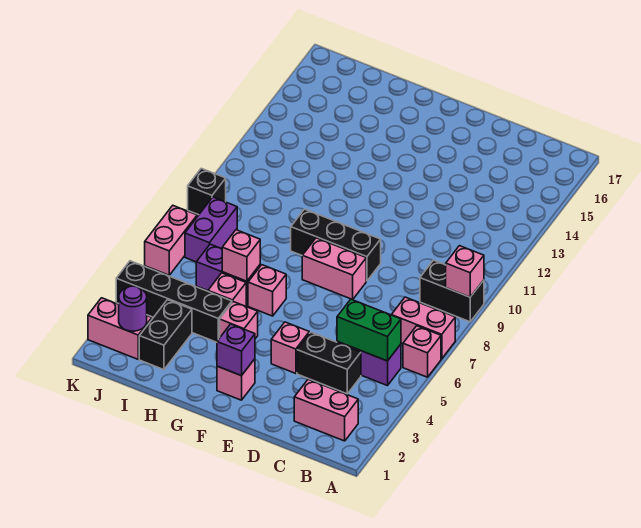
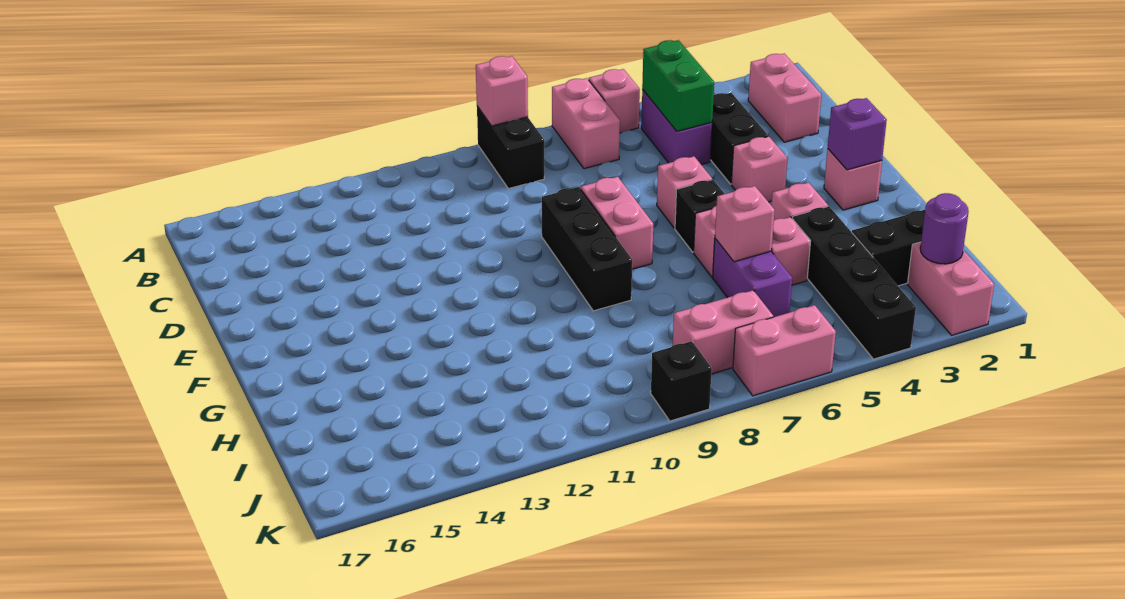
none -> pink 1x1 brick [657,156,712,228]
none -> black 1x1 brick [675,180,724,252]
purple 1x2 brick [185,197,237,262] -> pink 1x2 brick [673,290,773,374]

